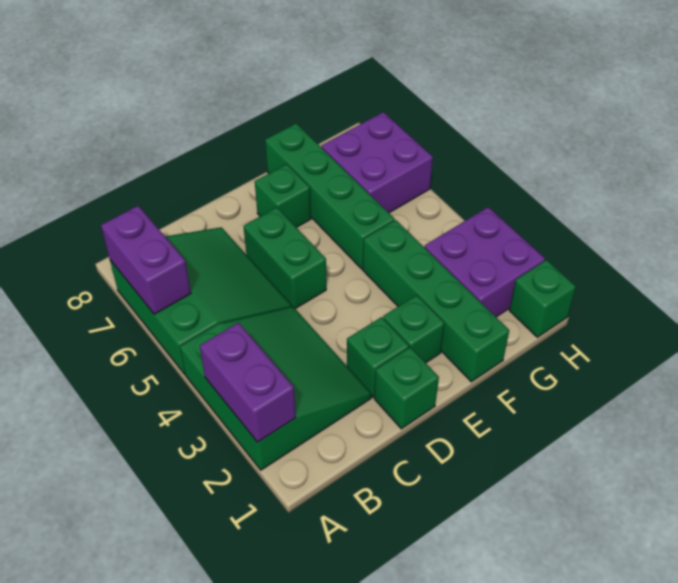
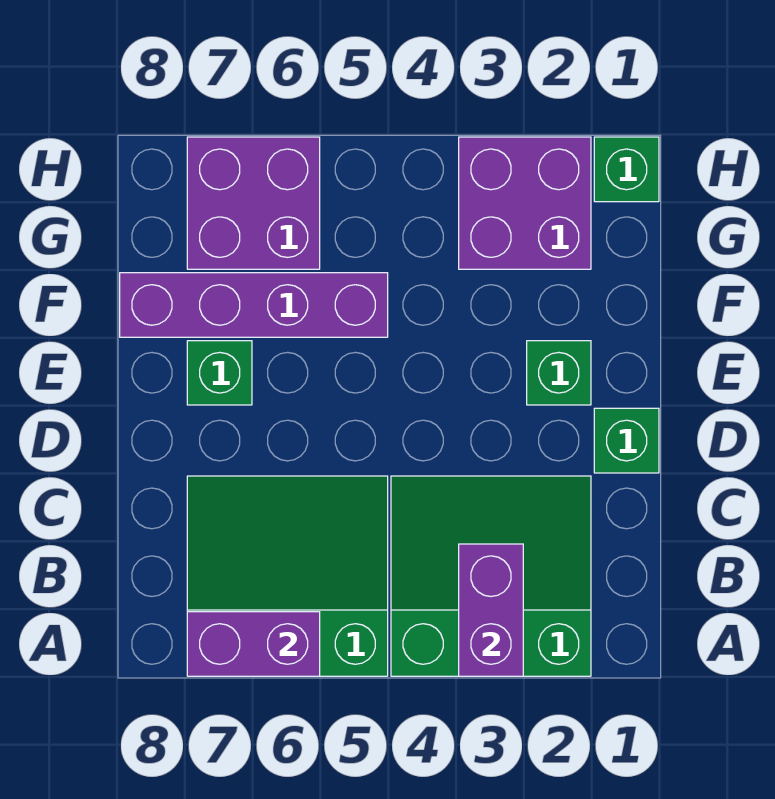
purple 1x2 brick [200,323,296,442] -> purple 1x2 brick turned to [459,544,523,676]
green 1x1 brick [347,317,409,397] -> none
green 1x2 brick [244,207,326,309] -> none
green 1x4 brick [363,220,509,382] -> none
green 1x4 brick [265,123,395,269] -> purple 1x4 brick [120,273,388,337]

